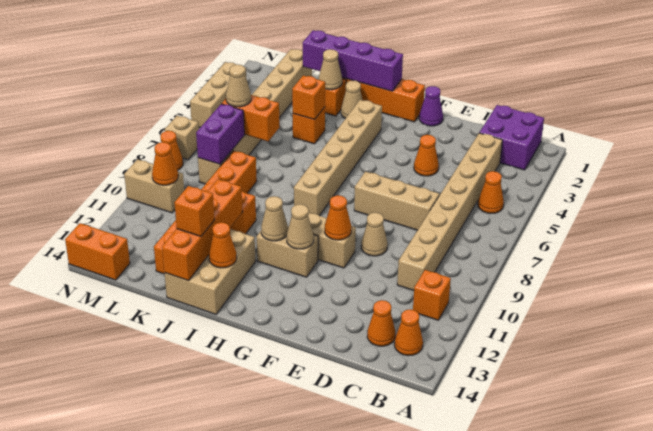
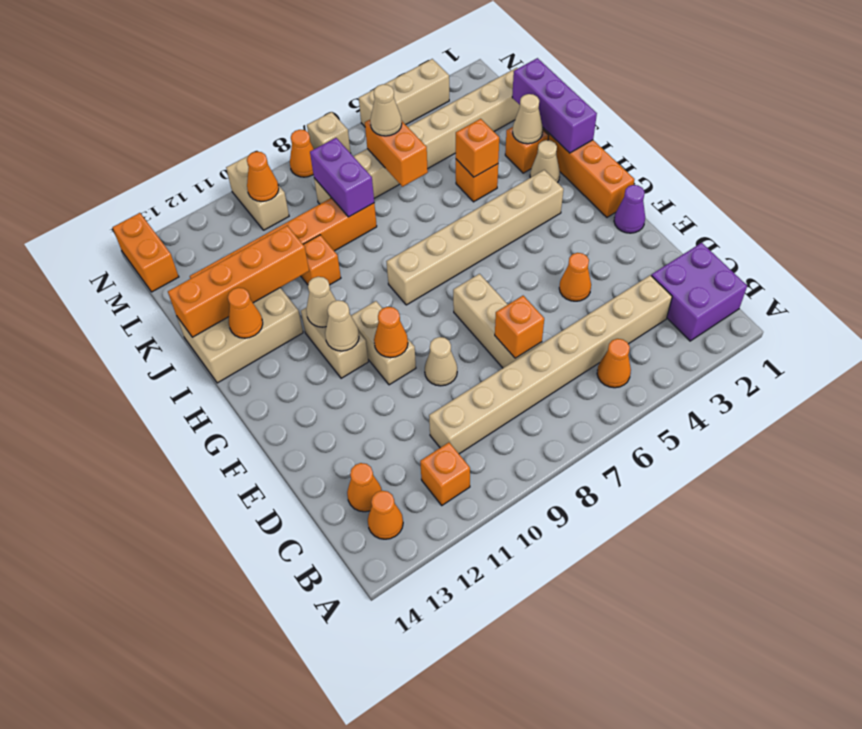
purple 1x4 brick [303,30,403,91] -> purple 1x3 brick [512,58,597,153]
orange 1x1 brick [174,186,214,236] -> orange 1x1 brick moved to [495,296,544,358]
purple 1x2 brick [196,104,244,164] -> purple 1x2 brick turned to [310,138,374,217]

